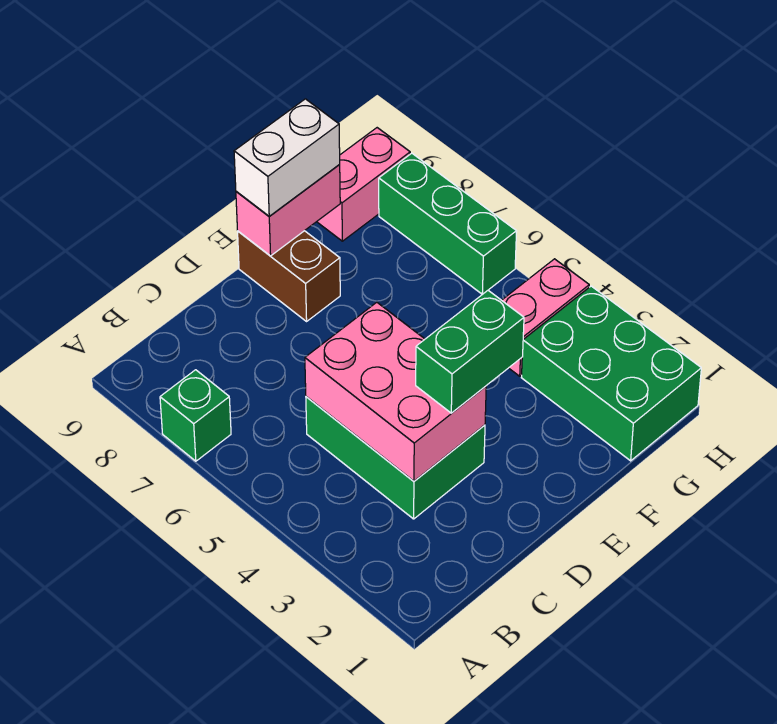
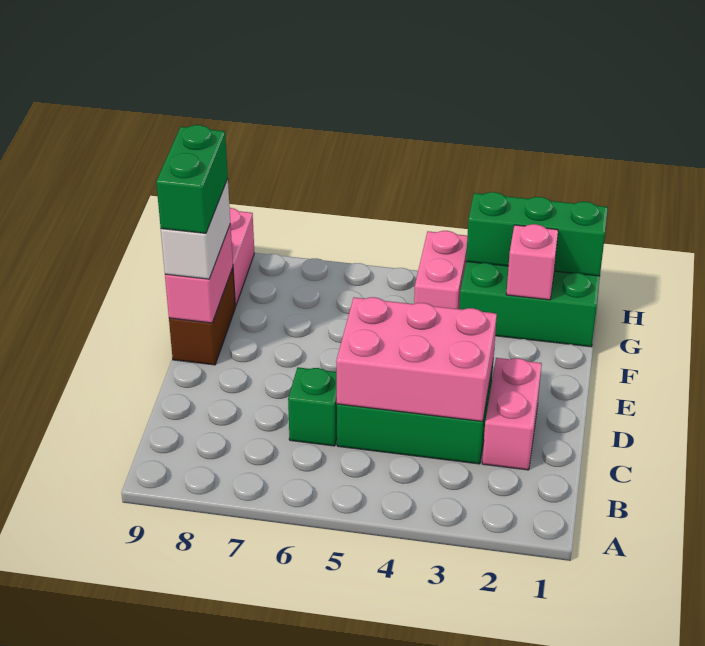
green 1x1 brick [160,370,231,461] -> green 1x1 brick moved to [288,367,337,446]
none -> pink 1x2 brick [482,358,542,470]
green 1x2 brick [416,291,524,413] -> green 1x2 brick moved to [156,125,228,233]
brown 1x2 brick [238,231,340,321] -> brown 1x2 brick turned to [169,268,235,365]
none -> pink 1x1 brick [506,224,558,300]
green 1x3 brick [379,153,517,294] -> green 1x3 brick moved to [466,192,608,276]

